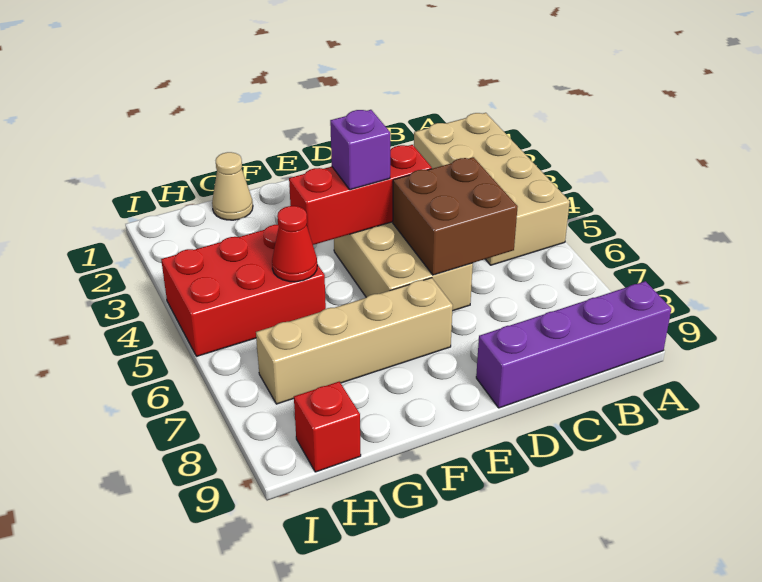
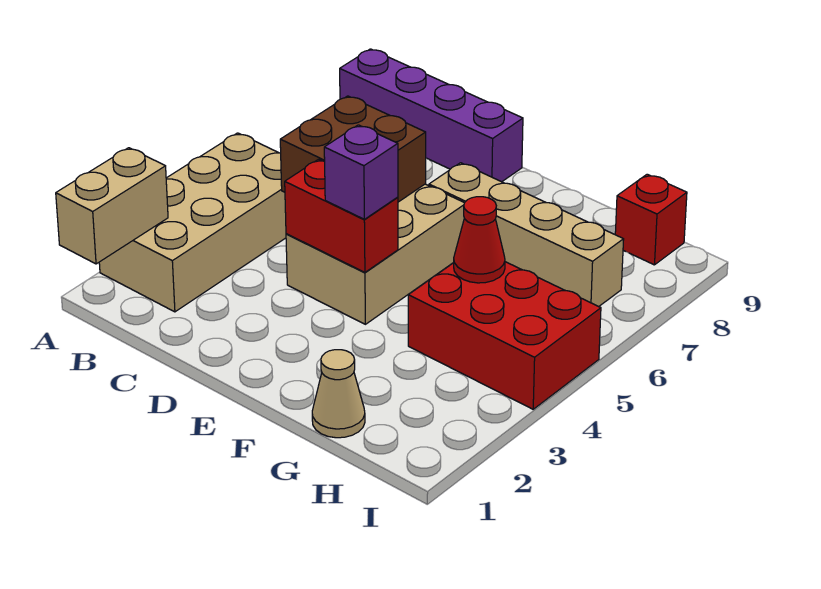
none -> tan 1x2 brick [56,148,168,264]
red 1x3 brick [289,145,432,245] -> red 1x2 brick [285,159,398,272]

